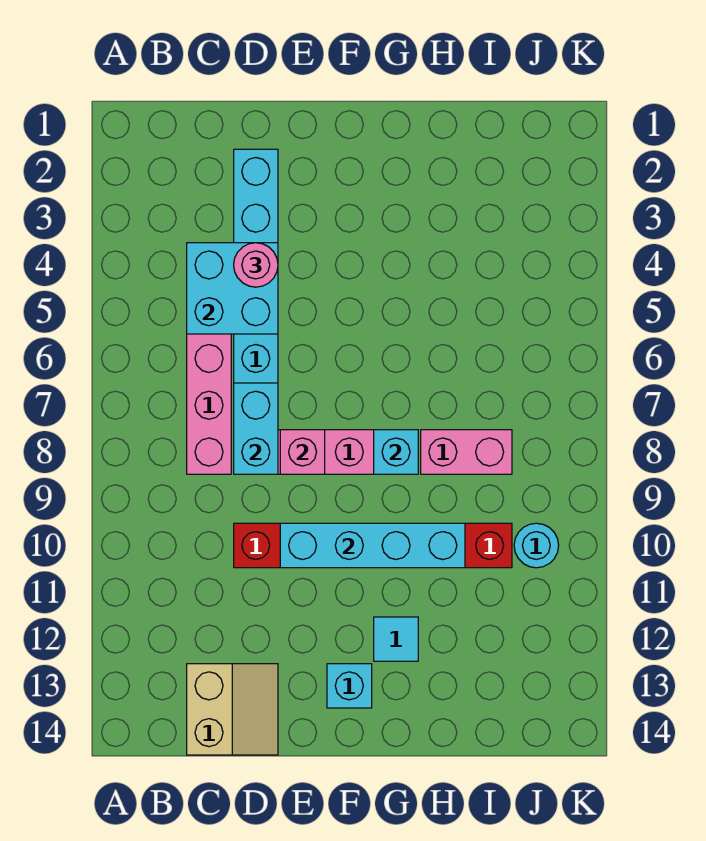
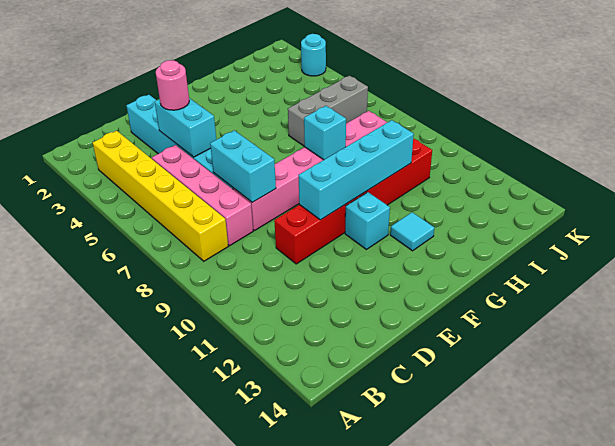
none -> yellow 1x6 brick [93,131,228,261]
cyan 2x2 brick [187,243,278,334] -> cyan 1x2 brick [155,98,216,157]
tan 2x2 slope [187,664,278,755] -> none
pink 1x1 brick [280,430,325,474] -> none
cyan 1x1 brick [327,664,372,708] -> cyan 1x1 brick moved to [345,192,390,249]
none -> grey 1x3 brick [288,76,368,147]
cyan 1x1 round brick [514,523,559,568] -> cyan 1x1 round brick moved to [301,34,326,76]

